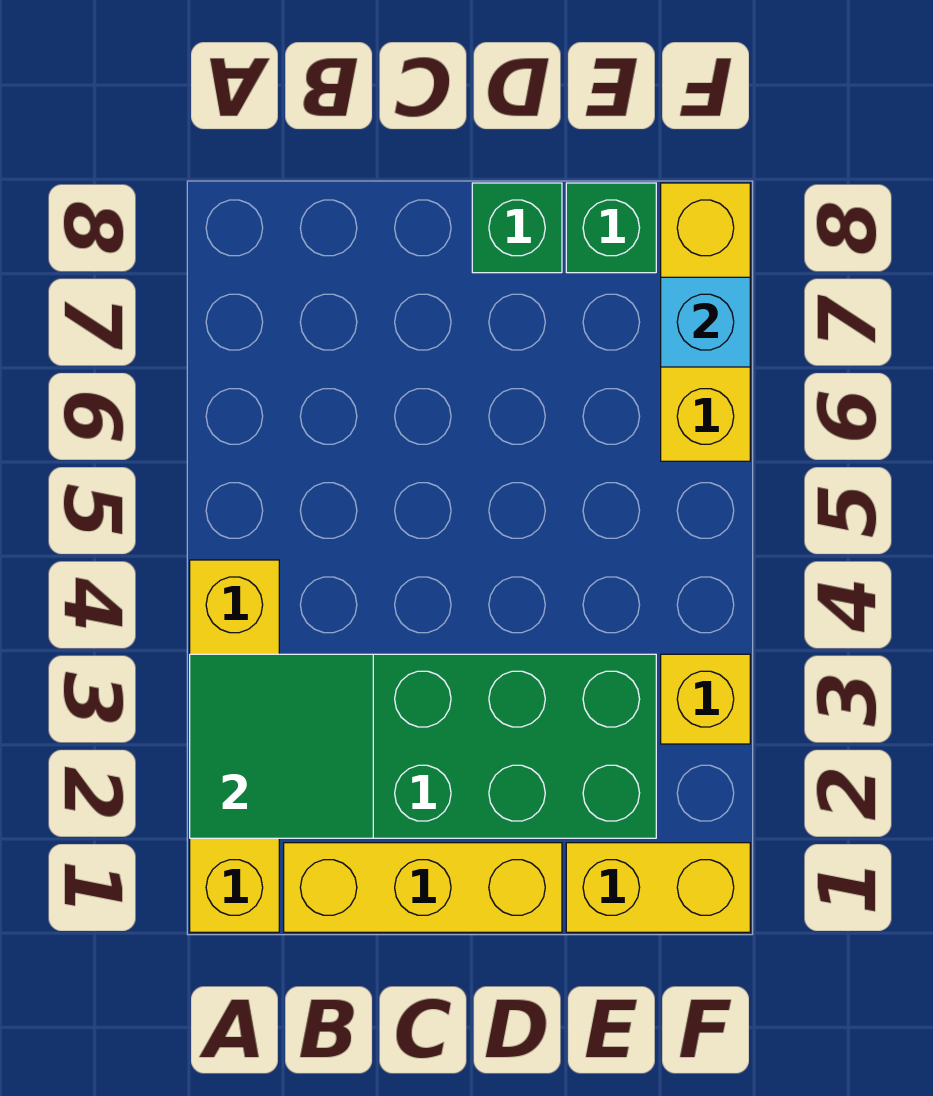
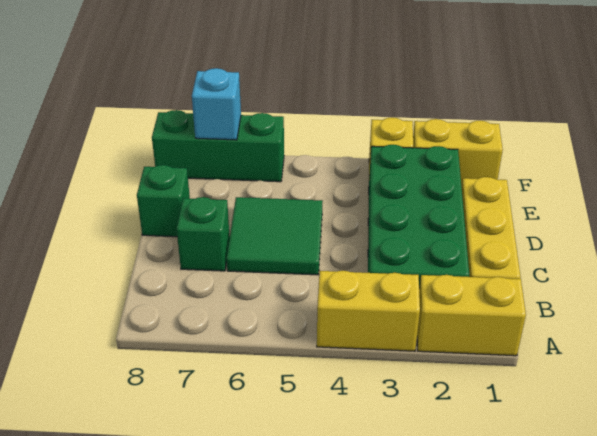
green 2x2 tile [190,654,373,838] -> green 2x2 tile moved to [227,197,323,275]
yellow 1x2 brick [566,843,750,932] -> yellow 1x2 brick turned to [413,119,503,186]
green 1x1 brick [566,183,656,273] -> green 1x1 brick moved to [177,197,230,271]
yellow 1x3 brick [661,183,750,461] -> green 1x3 brick [152,110,284,182]

